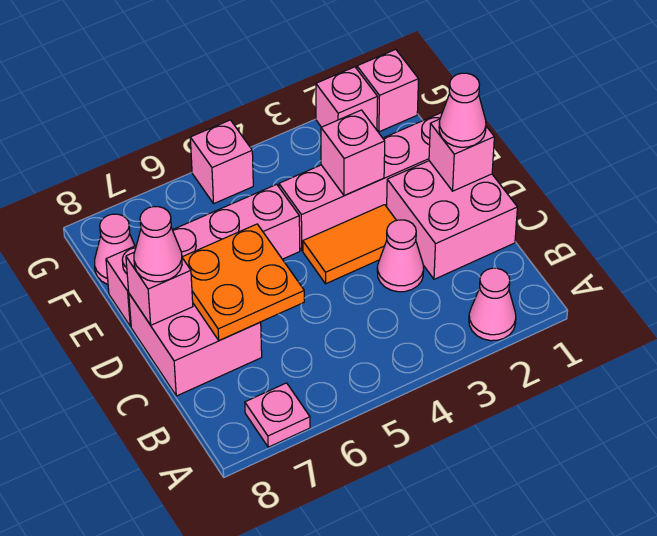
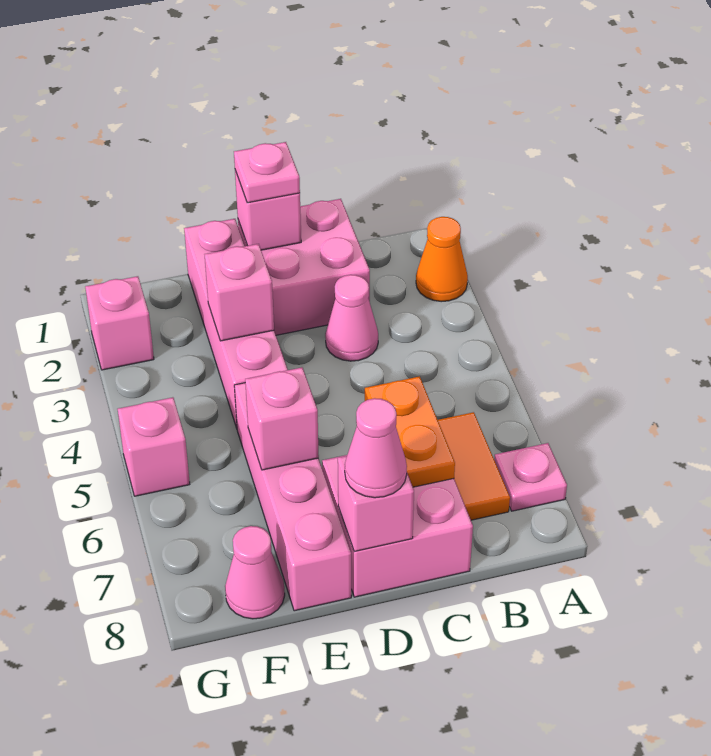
pink 1x1 cone [469,268,516,341] -> orange 1x1 cone [416,217,468,302]
orange 2x2 plate [182,224,304,341] -> orange 1x2 plate [365,376,455,487]
pink 1x1 cone [439,73,486,147] -> pink 1x1 plate [234,142,300,203]
orange 1x2 tile [303,205,396,284] -> orange 1x2 tile moved to [438,412,510,520]
pink 1x1 brick [357,49,419,132] -> pink 1x1 brick moved to [245,367,319,470]

